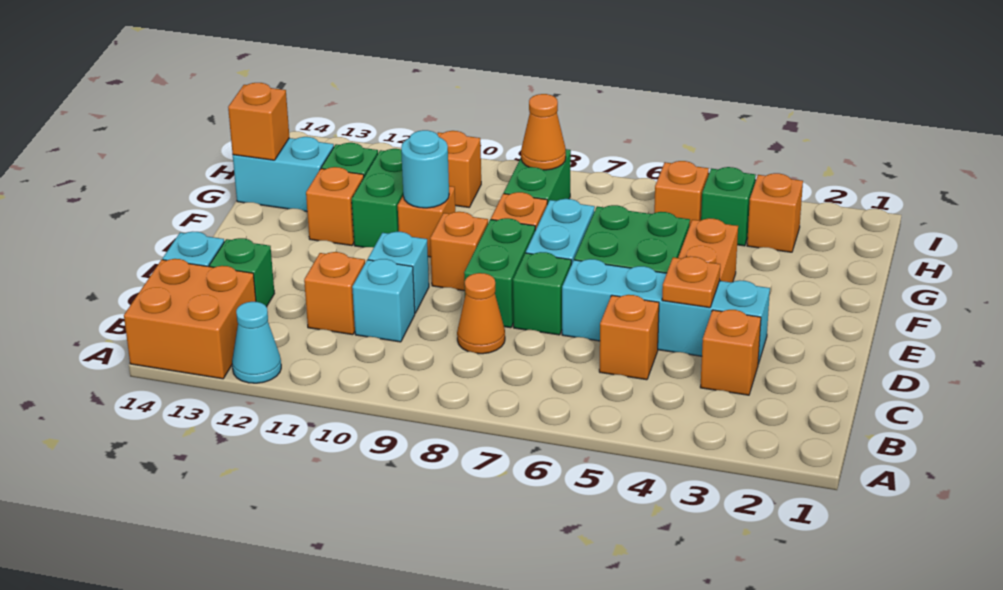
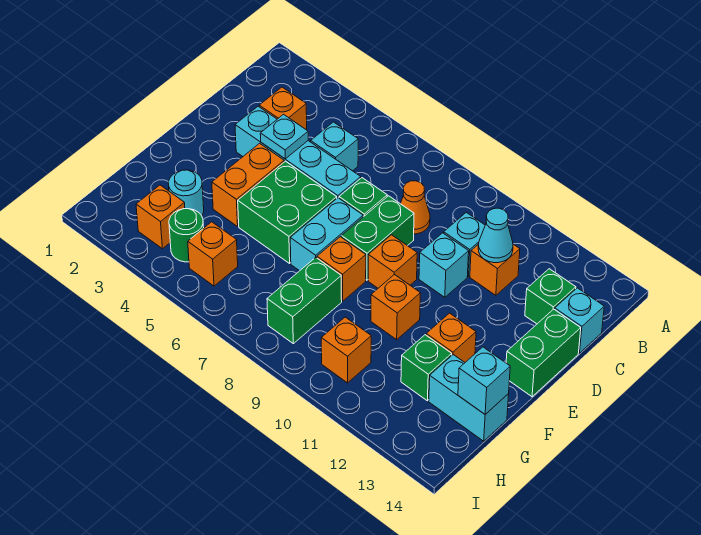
cyan 1x1 cone [232,302,281,383] -> cyan 1x1 cone moved to [478,208,513,263]
orange 2x2 brick [124,259,256,379] -> none
orange 1x1 brick [599,295,659,380] -> cyan 1x1 brick [311,122,358,171]
orange 1x1 plate [662,256,720,308] -> cyan 1x1 plate [260,115,308,159]
cyan 1x1 round brick [401,130,449,208] -> cyan 1x1 round brick moved to [168,170,204,216]
green 1x2 brick [352,149,403,247] -> green 1x2 brick moved to [506,309,581,397]
orange 1x1 brick [228,83,289,160] -> cyan 1x1 brick [458,347,510,414]
green 1x1 brick [701,167,756,246] -> green 1x1 round brick [169,209,204,262]
orange 1x1 cone [521,94,566,170] -> none

